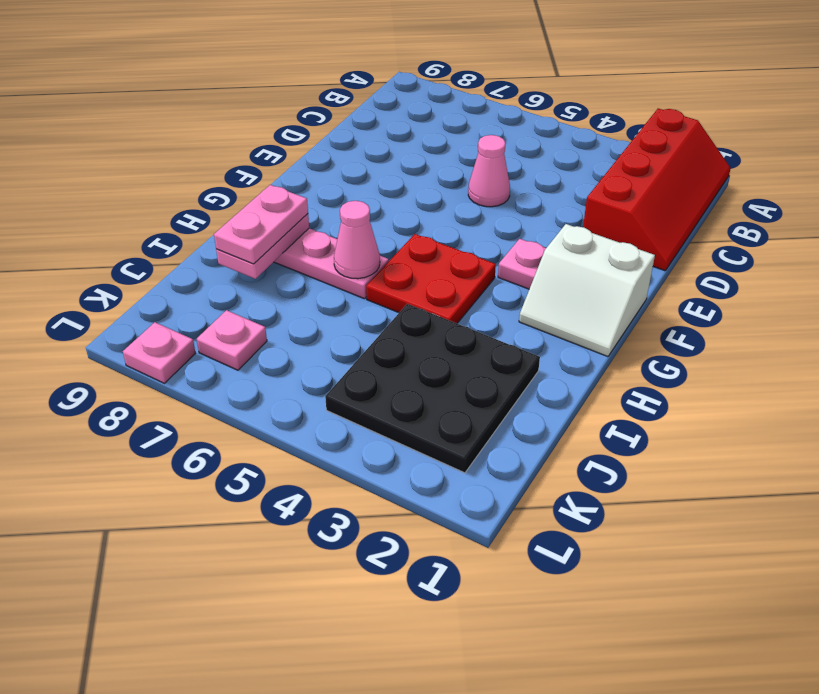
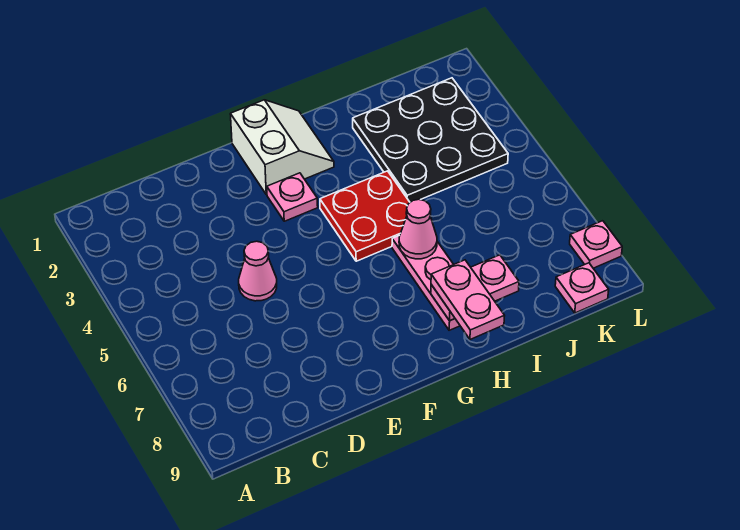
red 2x4 slope [583,108,731,271] -> none
pink 1x2 plate [214,185,308,264] -> pink 1x2 plate turned to [431,260,505,340]
pink 1x1 plate [197,310,267,370] -> pink 1x1 plate moved to [555,263,609,313]

